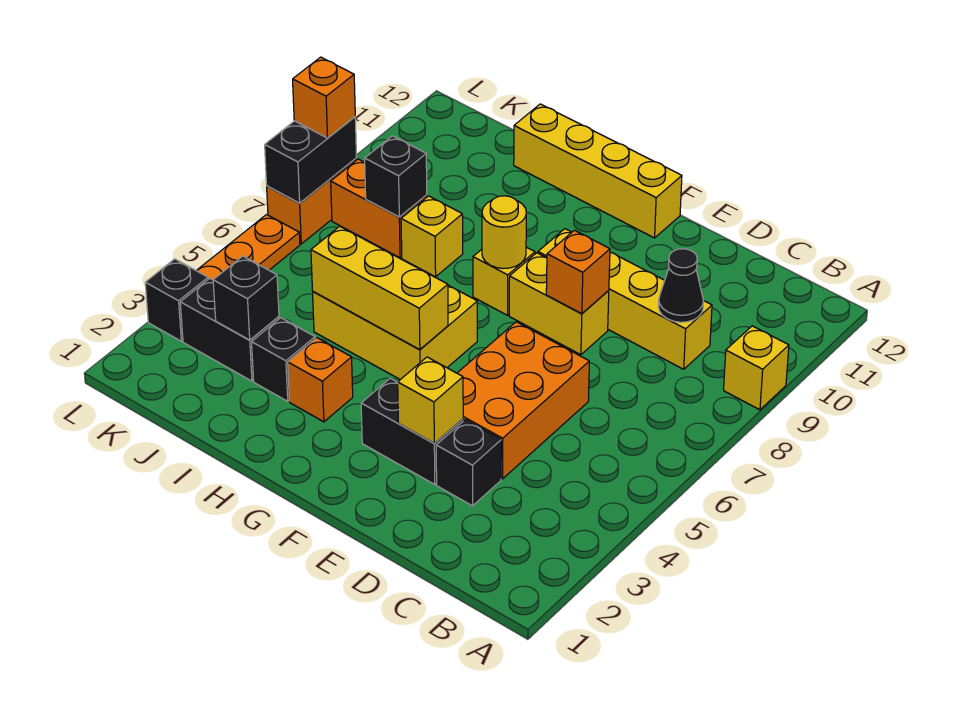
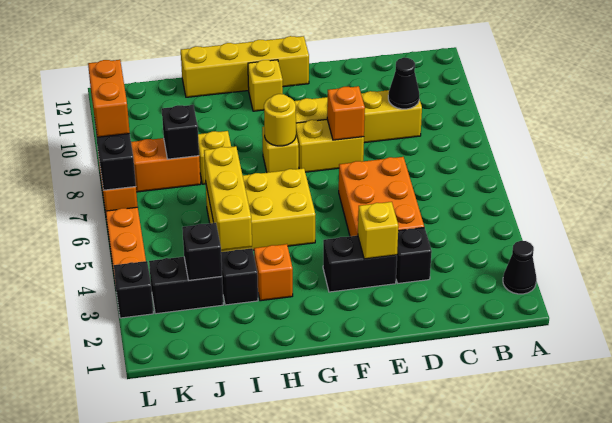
none -> black 1x1 cone [503,241,537,294]
yellow 1x1 brick [724,326,789,410] -> yellow 1x1 brick moved to [248,60,283,111]
yellow 1x3 brick [311,226,448,350] -> yellow 1x3 brick turned to [204,146,252,251]
orange 1x1 brick [293,57,355,138] -> orange 1x2 brick [88,60,130,137]

